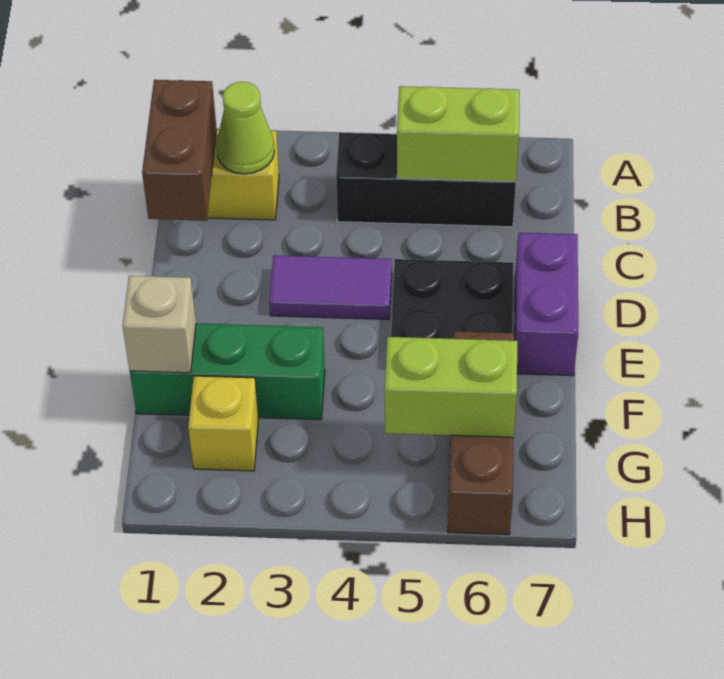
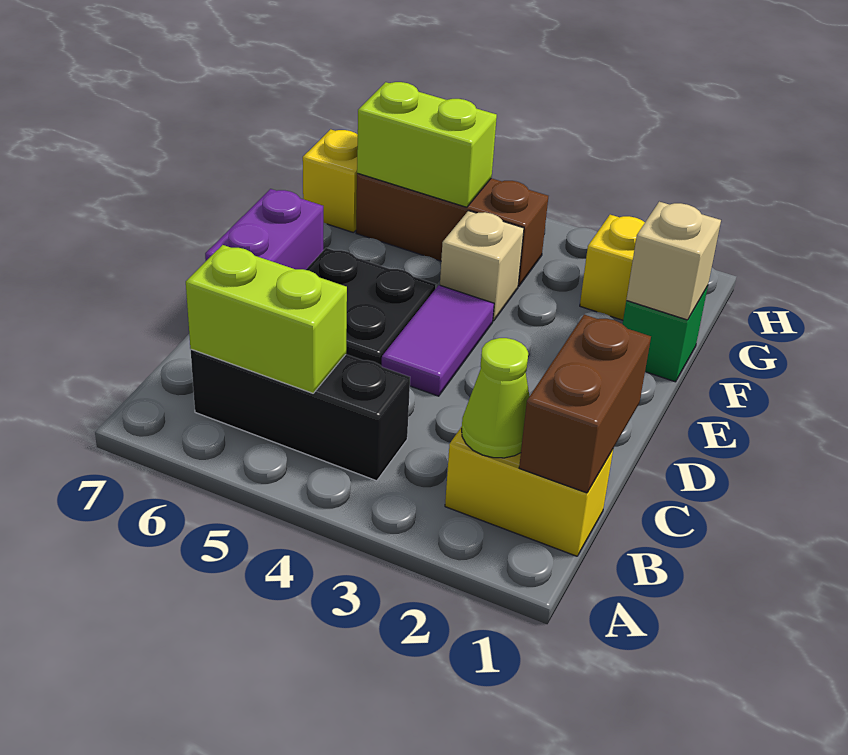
purple 1x2 tile [269,255,392,320] -> purple 1x2 tile turned to [382,285,494,396]
green 1x3 brick [130,323,325,420] -> green 1x1 brick [623,286,708,382]
none -> tan 1x1 brick [440,211,524,321]
brown 1x3 brick [448,331,514,535] -> brown 1x3 brick turned to [356,173,548,286]
none -> yellow 1x1 brick [303,129,358,233]

